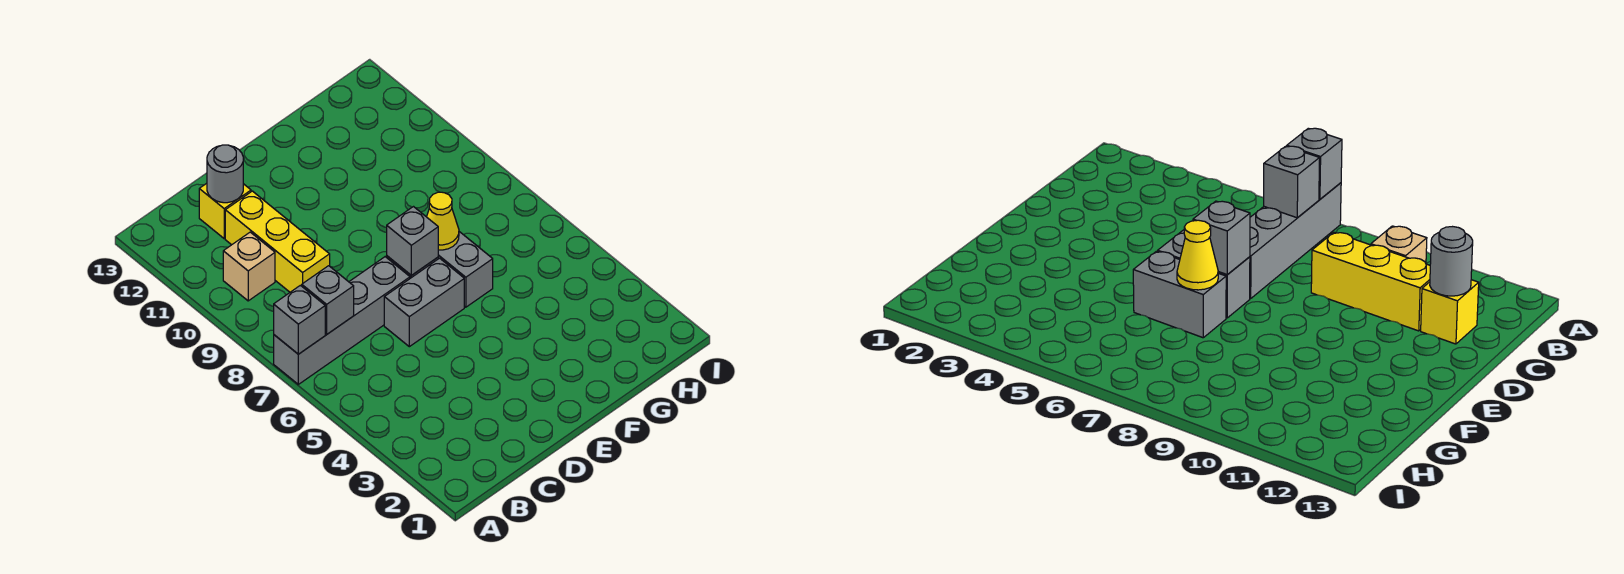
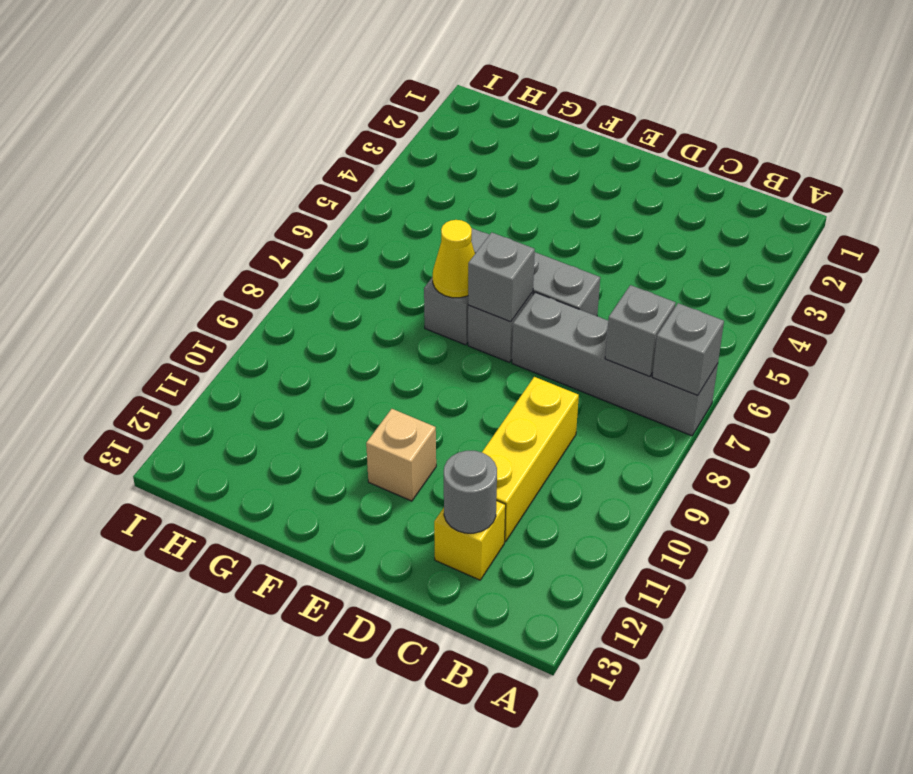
tan 1x1 brick [223,232,275,301] -> tan 1x1 brick moved to [366,409,436,501]

